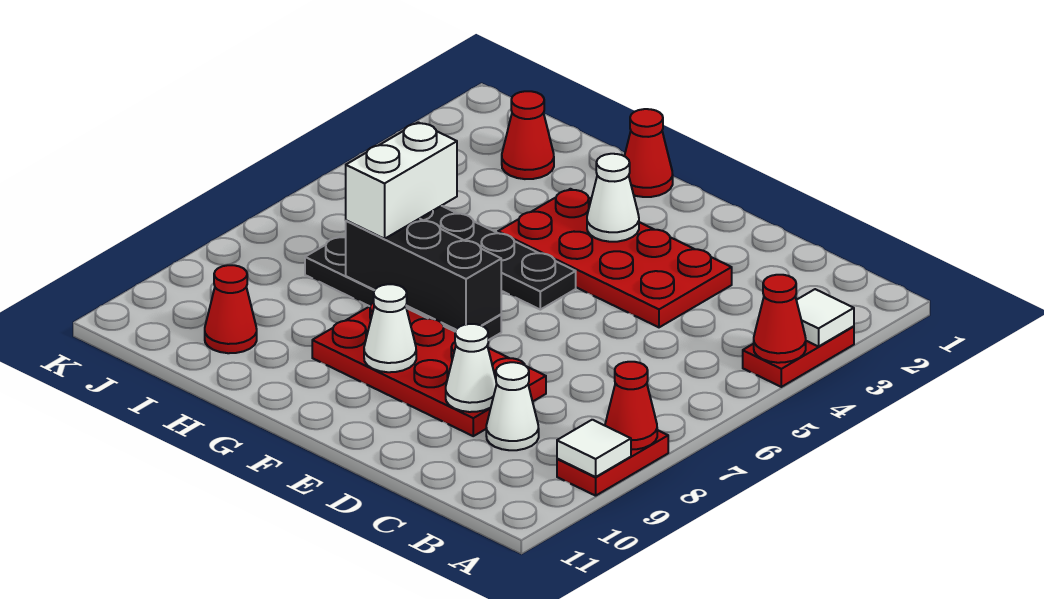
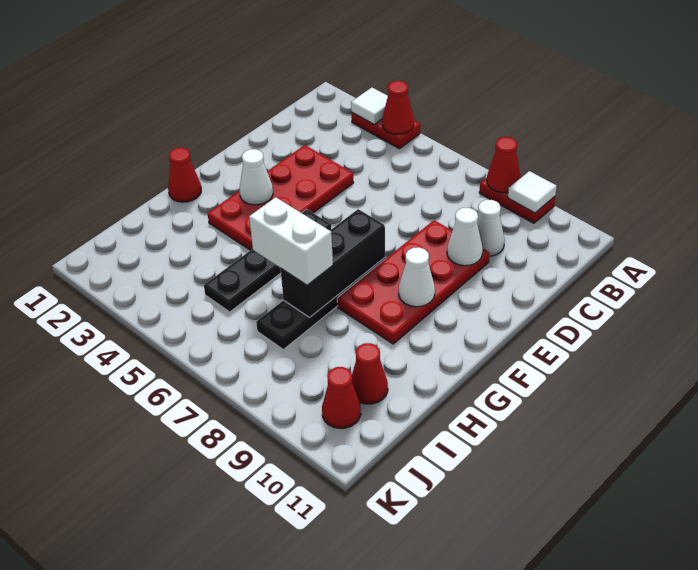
red 1x1 cone [502,91,554,179] -> red 1x1 cone moved to [322,367,361,428]

